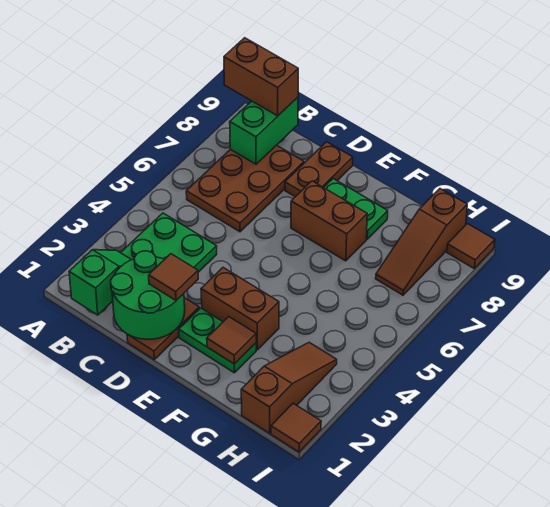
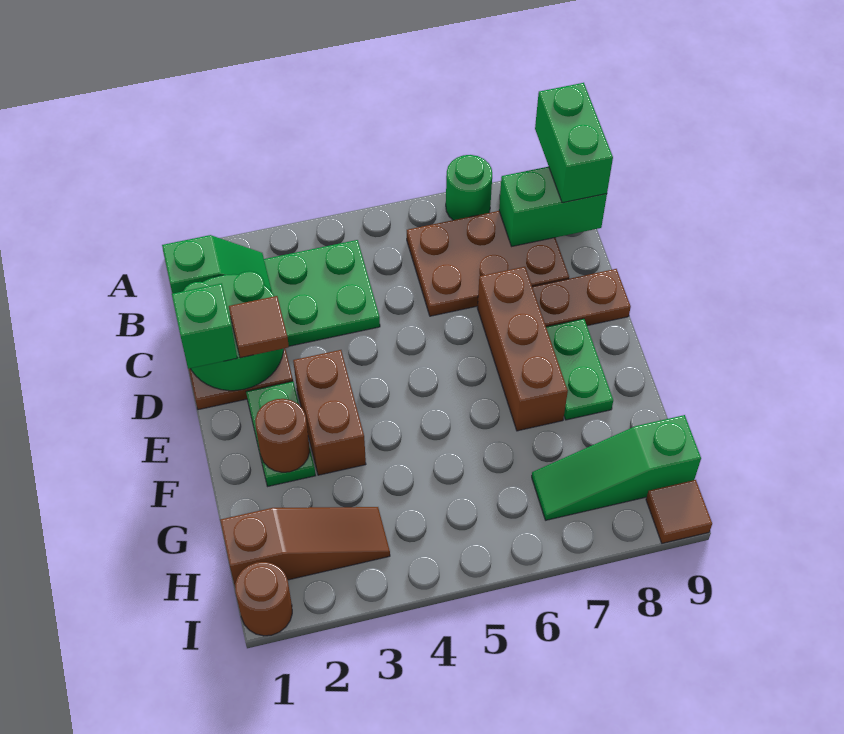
none -> green 1x1 round brick [446,155,492,220]
brown 1x2 brick [224,38,298,116] -> green 1x2 brick [535,83,613,203]
none -> green 1x1 brick [172,283,237,369]
brown 1x2 brick [291,181,367,261] -> brown 1x3 brick [477,267,568,431]
brown 1x1 tile [207,317,256,364] -> brown 1x1 round brick [255,399,310,472]
brown 1x3 slope [376,189,467,295] -> green 1x3 slope [532,415,701,520]
brown 1x1 tile [271,403,321,452] -> brown 1x1 round brick [235,562,292,636]

